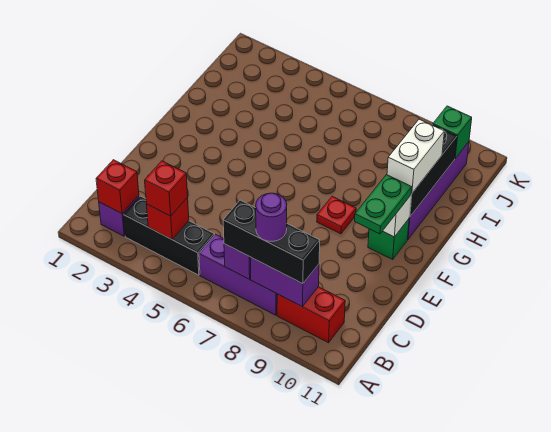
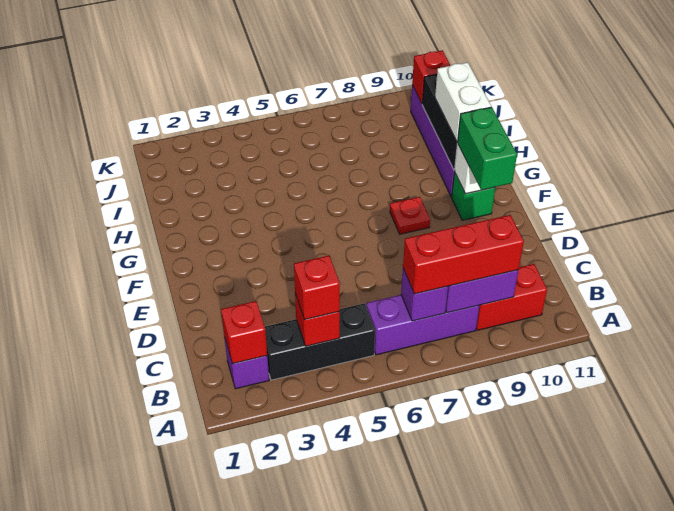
black 1x3 brick [223,200,320,284] -> red 1x3 brick [403,215,524,294]
purple 1x1 round brick [256,193,287,241] -> none
green 1x2 plate [355,175,412,234] -> green 1x2 brick [458,107,517,190]
green 1x1 brick [433,106,472,158] -> red 1x1 brick [412,50,451,103]

